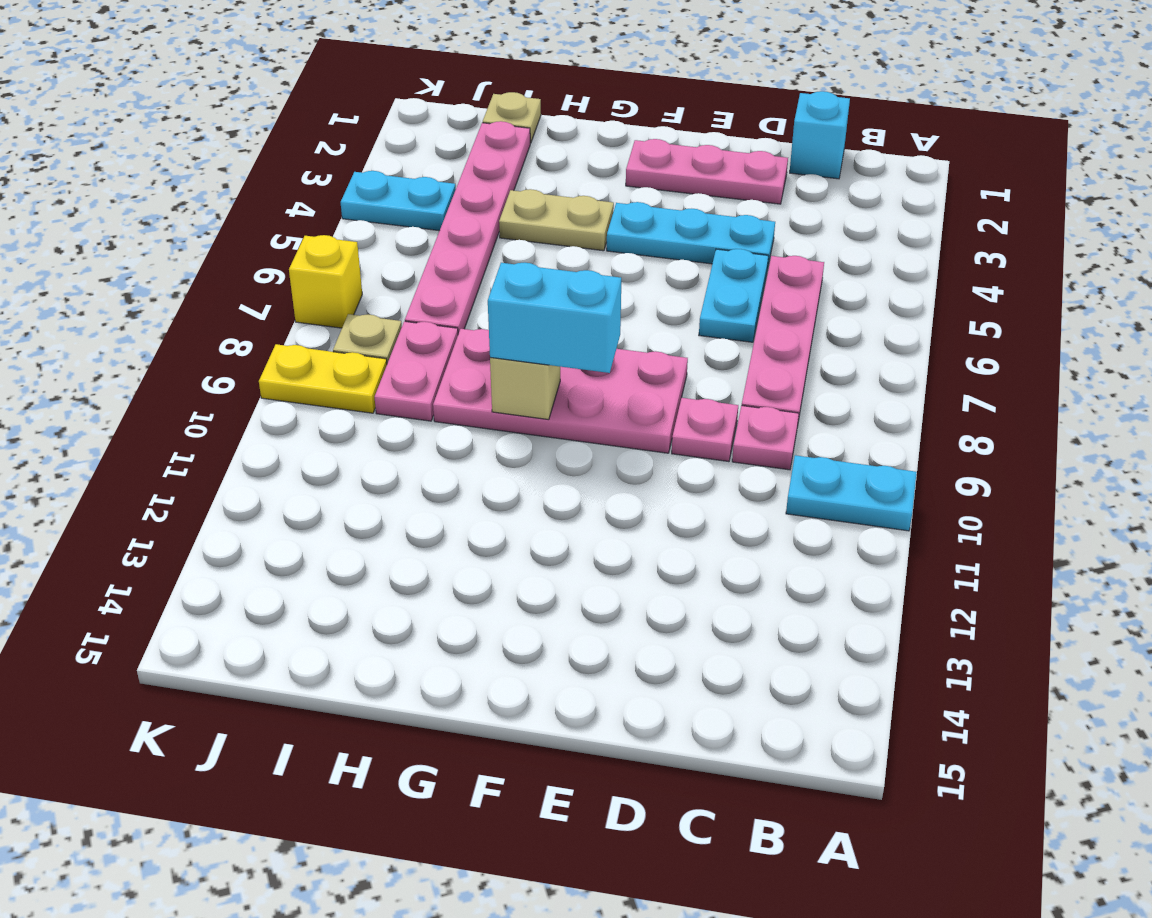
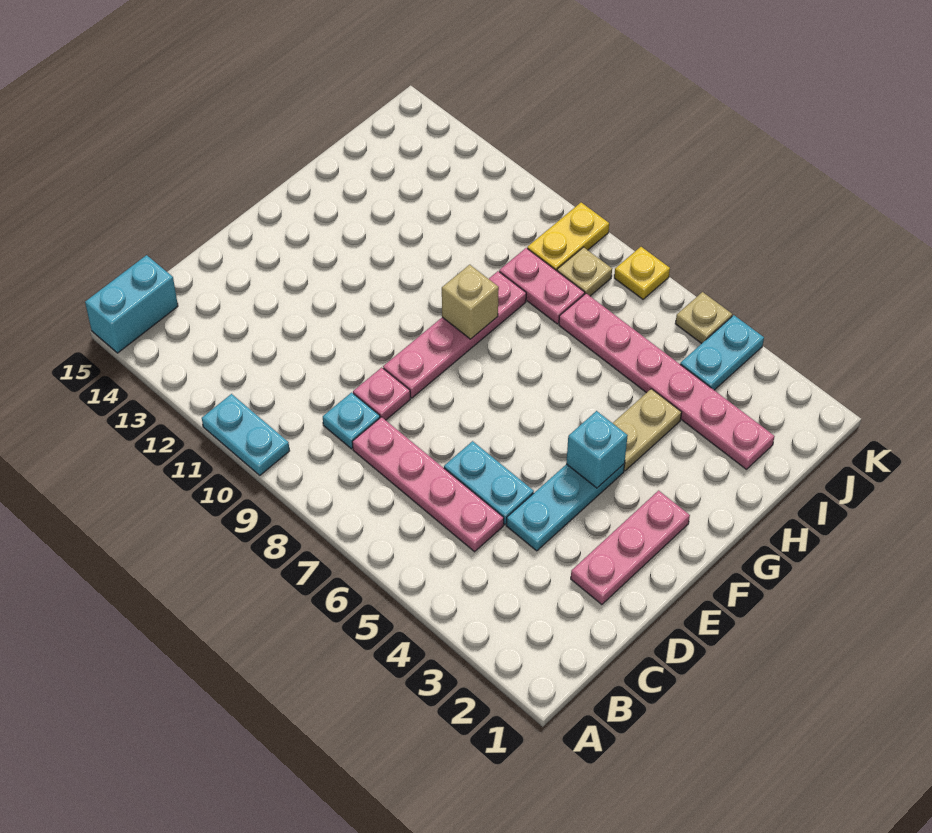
cyan 1x2 plate [786,455,917,531] -> cyan 1x2 plate turned to [202,394,290,475]
cyan 1x1 brick [790,91,850,179] -> cyan 1x1 brick moved to [566,411,628,488]
pink 1x1 plate [732,406,799,470] -> cyan 1x1 plate [323,392,380,449]
pink 2x4 plate [433,329,688,453] -> pink 1x4 plate [383,271,526,398]
cyan 1x2 brick [488,262,621,373] -> cyan 1x2 brick moved to [85,255,178,353]
tan 1x1 plate [483,92,541,143] -> tan 1x1 plate moved to [675,292,732,344]
yellow 1x1 brick [289,235,362,328] -> yellow 1x1 plate [614,247,670,299]

